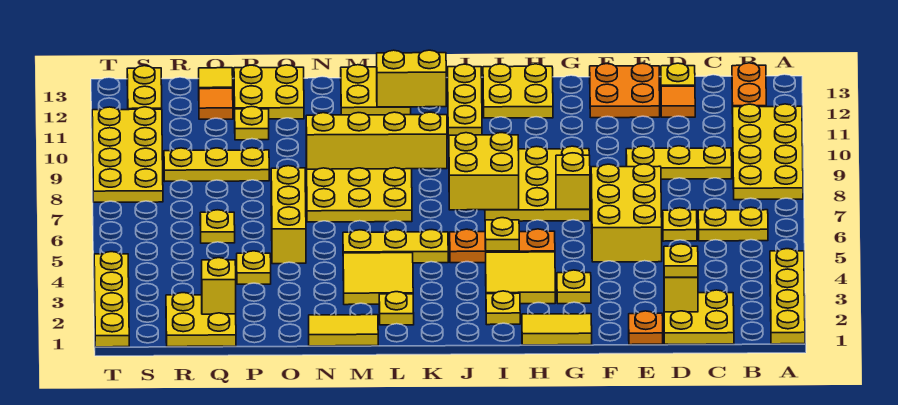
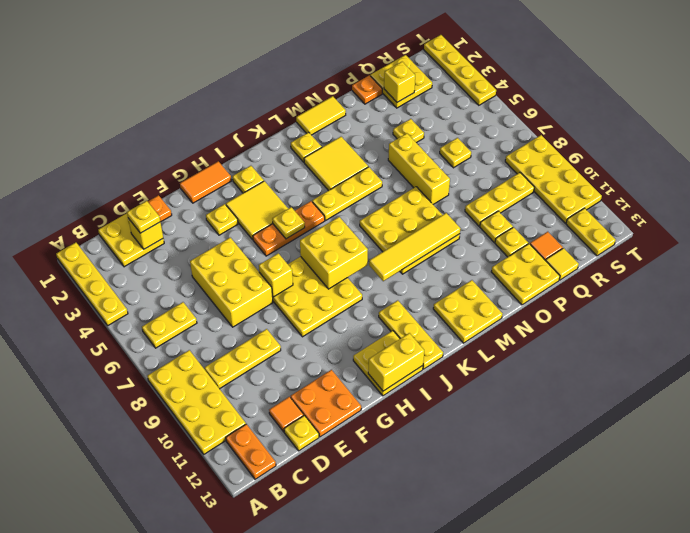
yellow 1x1 plate [663,208,697,241] -> yellow 1x1 plate moved to [480,211,513,242]
yellow 1x2 tile [522,314,592,345] -> orange 1x2 tile [180,161,231,203]
yellow 1x4 brick [306,112,447,169] -> yellow 1x4 tile [369,213,460,281]
yellow 1x2 brick [377,50,446,107] -> yellow 1x2 brick moved to [368,333,424,391]
none -> orange 1x1 plate [352,75,382,104]

